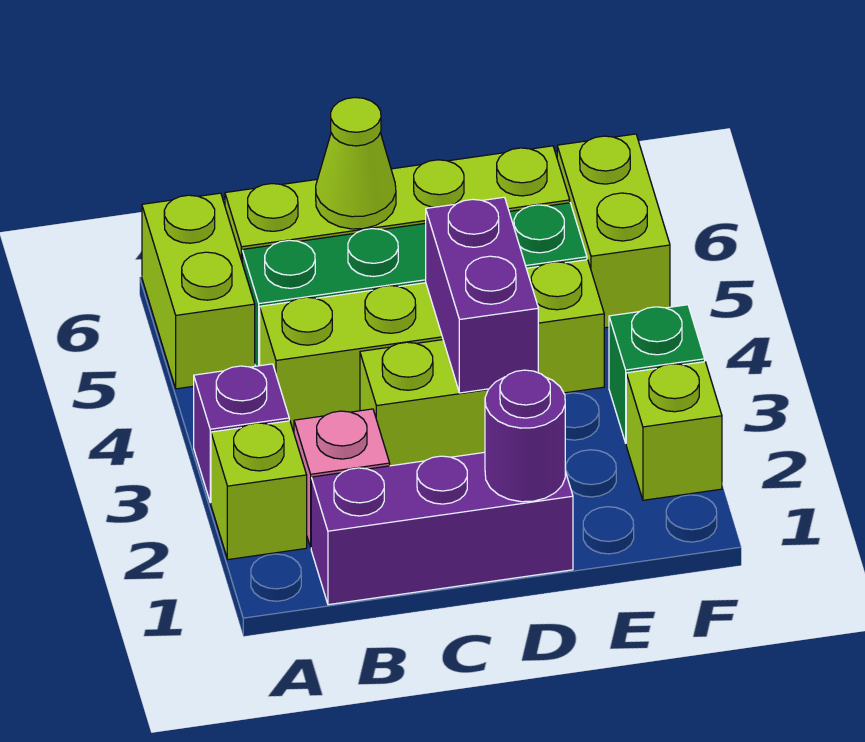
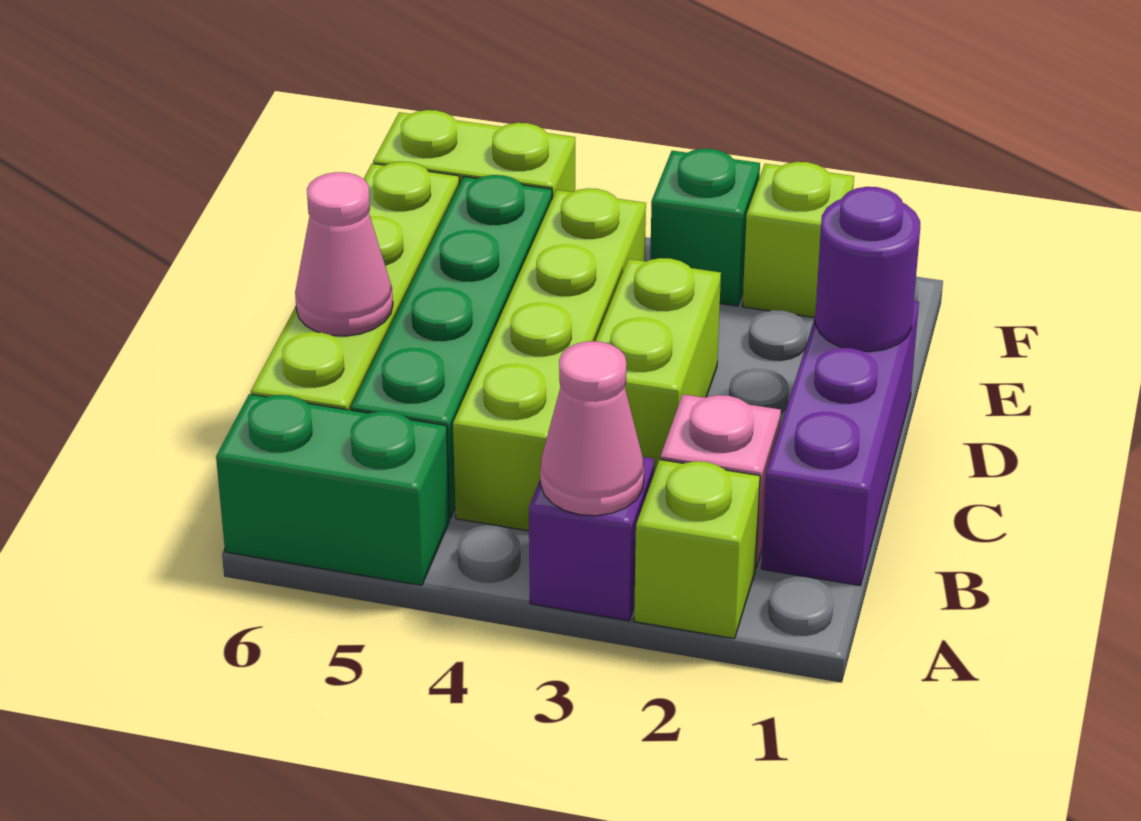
none -> pink 1x1 cone [540,341,644,516]
lime 1x2 brick [142,193,255,389] -> green 1x2 brick [216,394,450,585]
lime 1x1 cone [316,98,396,229] -> pink 1x1 cone [295,172,393,336]
purple 1x2 brick [426,197,538,393] -> none

